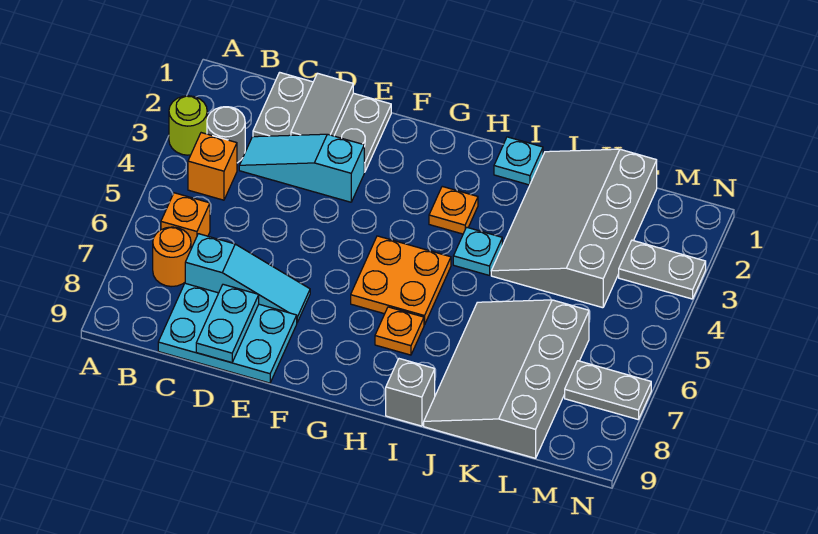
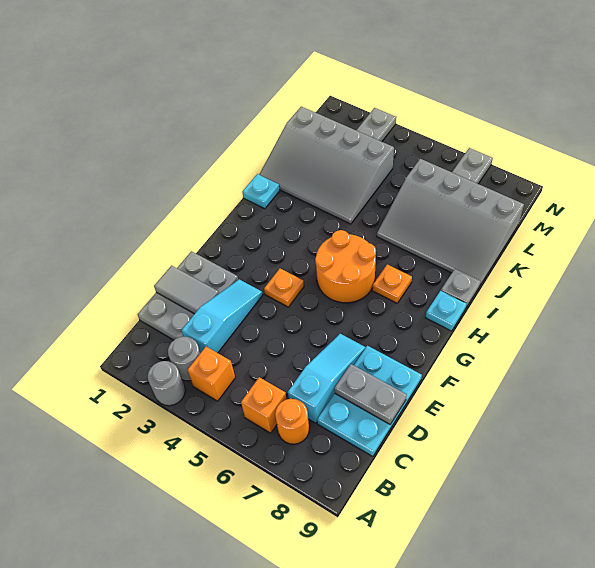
lime 1x1 round brick [169,96,207,155] -> grey 1x1 round brick [148,361,185,406]
cyan 1x3 slope [239,134,364,202] -> cyan 1x3 slope turned to [181,279,263,353]
cyan 1x2 plate [196,284,259,363] -> grey 1x2 plate [334,364,407,424]
orange 2x2 plate [351,236,451,325] -> orange 2x2 round brick [315,230,376,303]
orange 1x1 plate [429,186,478,234] -> orange 1x1 plate moved to [264,269,304,307]
cyan 1x1 plate [453,227,502,275] -> cyan 1x1 plate moved to [426,291,466,331]
grey 1x1 brick [386,359,435,426] -> grey 1x1 plate [441,269,480,308]

